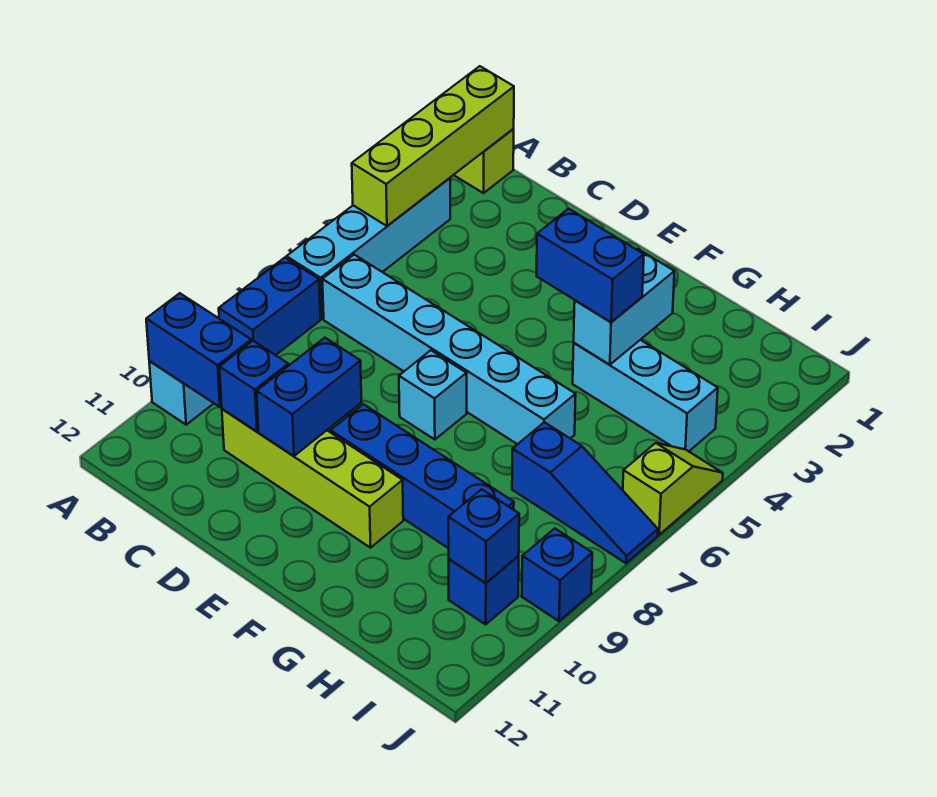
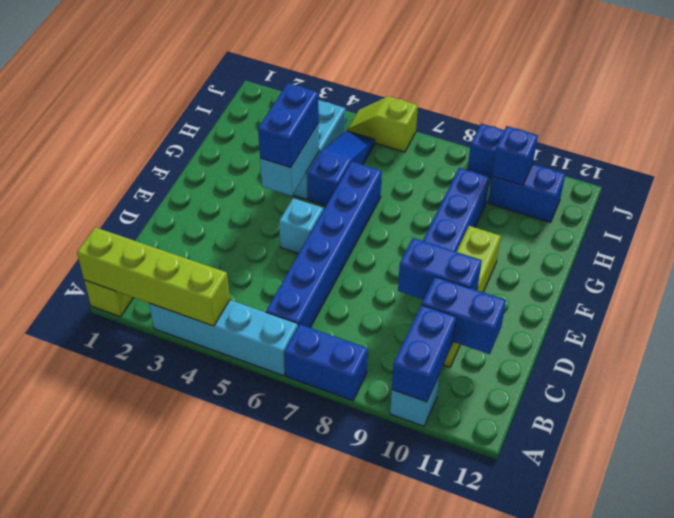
cyan 1x6 brick [322,255,576,444] -> blue 1x6 brick [266,162,382,328]
blue 1x1 brick [219,341,288,432] -> blue 1x2 brick [422,277,506,354]
cyan 1x1 brick [399,350,467,440] -> cyan 1x1 brick moved to [279,198,323,254]
cyan 1x2 brick [574,249,674,365] -> cyan 1x2 brick turned to [260,123,319,196]
blue 1x3 slope [512,422,658,563] -> blue 1x3 slope moved to [308,131,375,206]
blue 1x1 brick [449,556,519,624] -> blue 1x2 brick [488,164,565,223]

